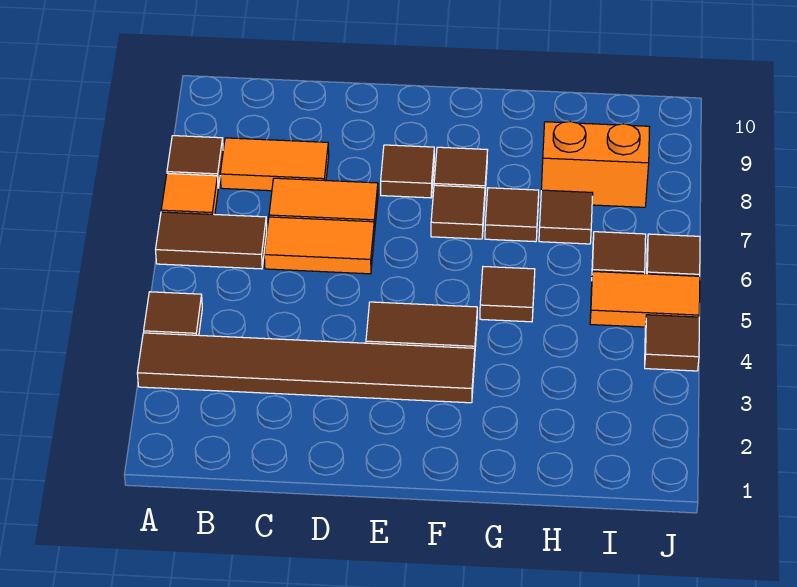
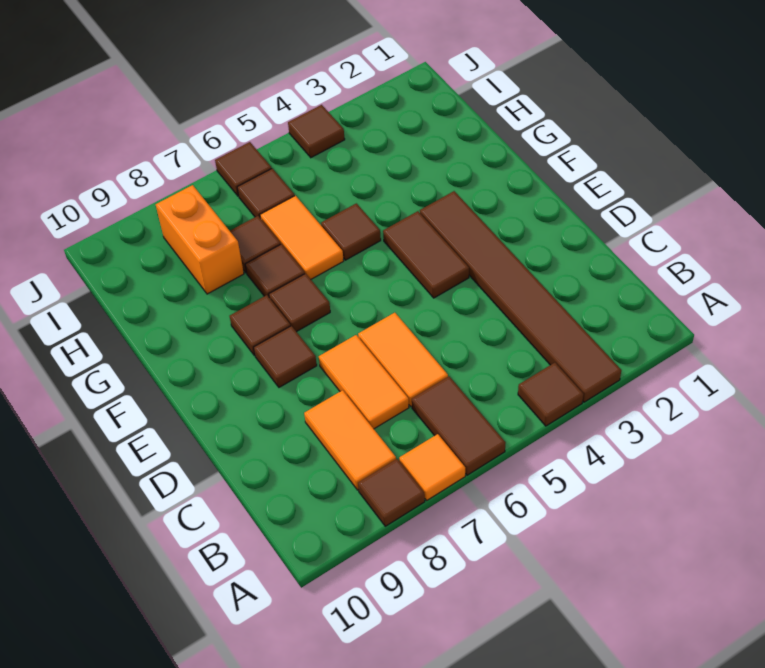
orange 1x2 tile [590,271,700,327] -> orange 1x2 tile moved to [260,196,344,279]

